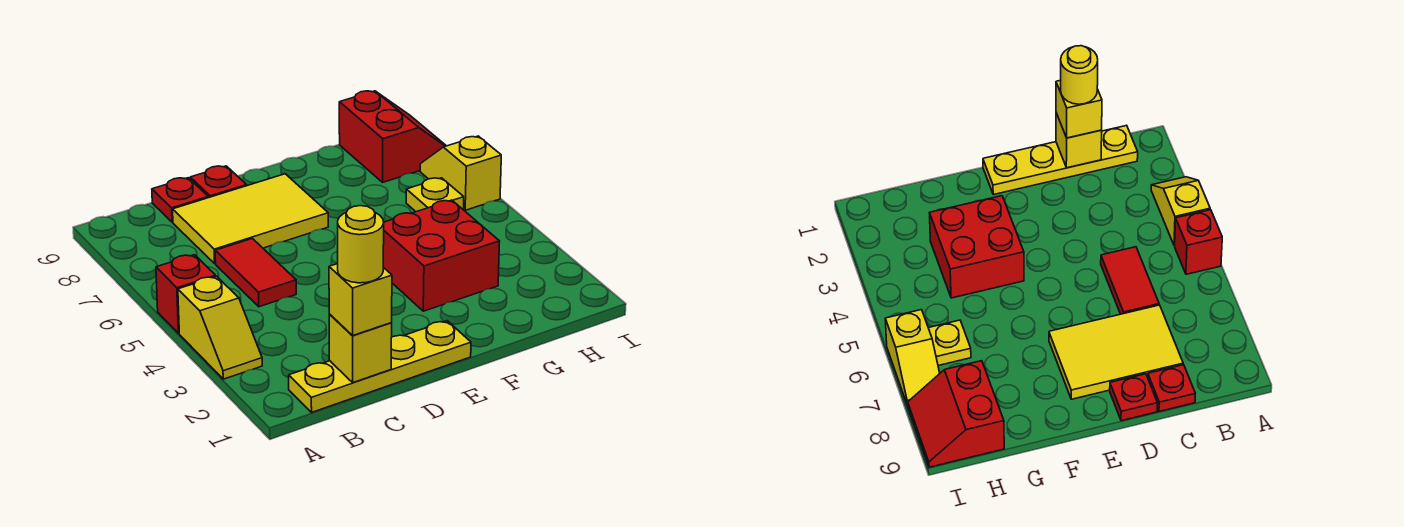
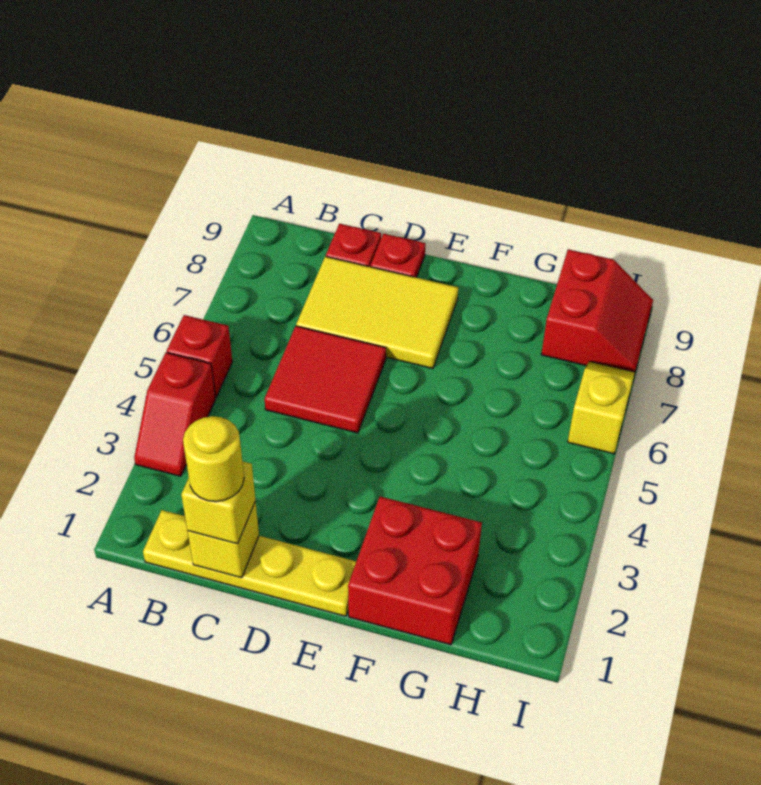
yellow 1x2 slope [178,276,262,379] -> red 1x2 slope [134,353,216,476]
red 1x2 tile [215,238,296,307] -> red 2x2 tile [265,326,386,433]
red 2x2 brick [383,200,500,311] -> red 2x2 brick moved to [348,497,482,645]
yellow 1x1 plate [406,178,464,212] -> none

